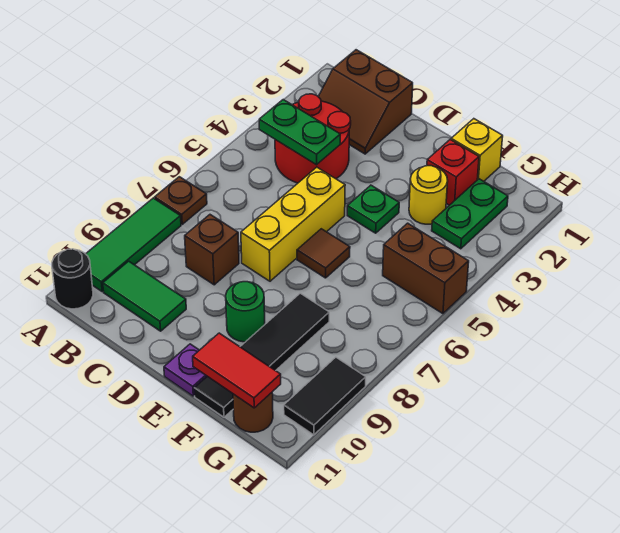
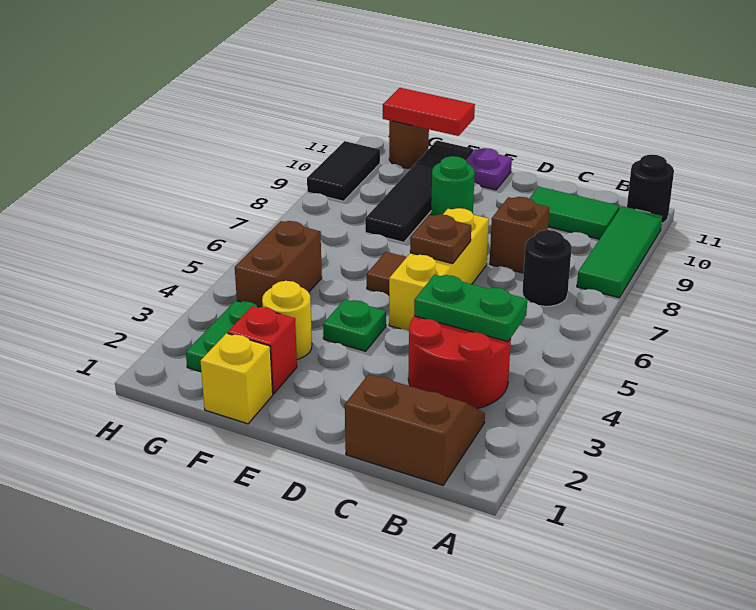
brown 1x1 plate [155,177,207,224] -> brown 1x1 plate moved to [410,214,471,264]
none -> black 1x1 round brick [522,230,572,306]
brown 1x2 brick [383,223,469,314] -> brown 1x2 brick turned to [235,221,322,307]

